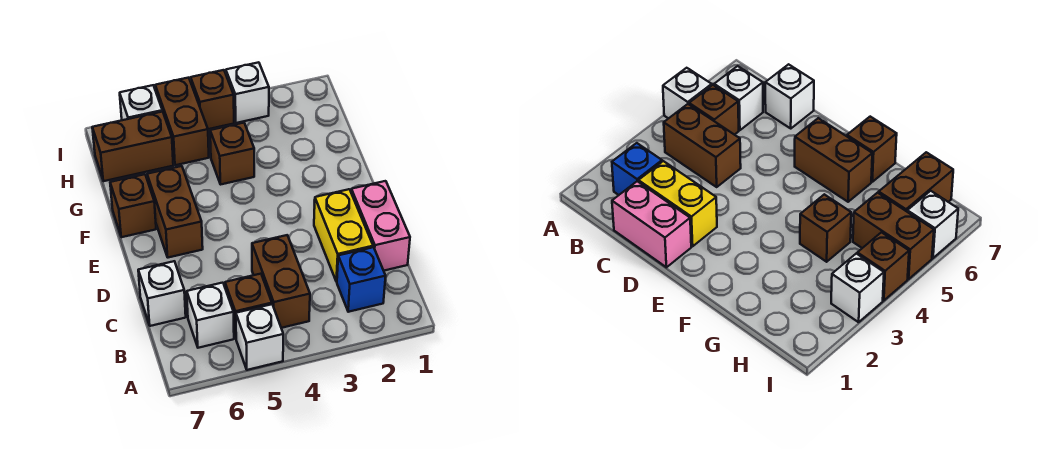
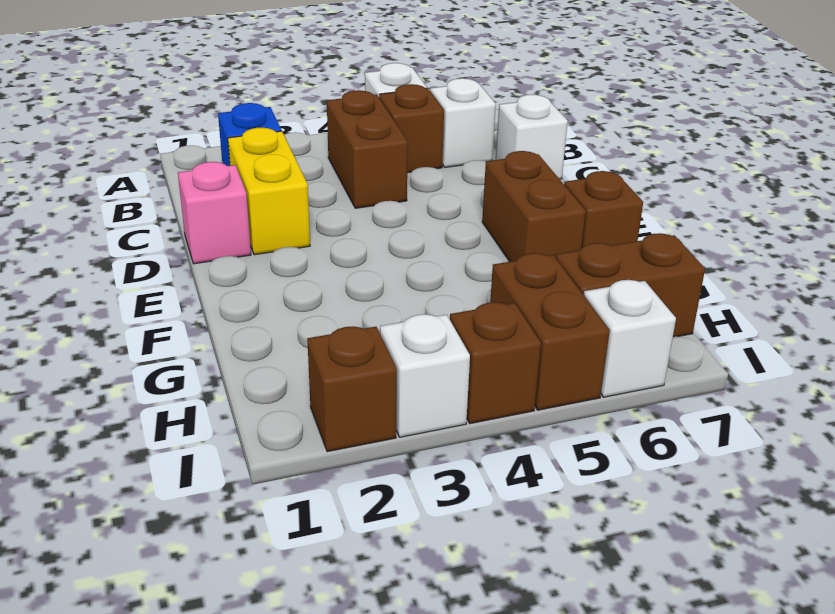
pink 1x2 brick [351,181,410,271] -> pink 1x1 brick [178,162,251,264]
brown 1x1 brick [210,123,254,184] -> brown 1x1 brick moved to [307,327,397,452]

